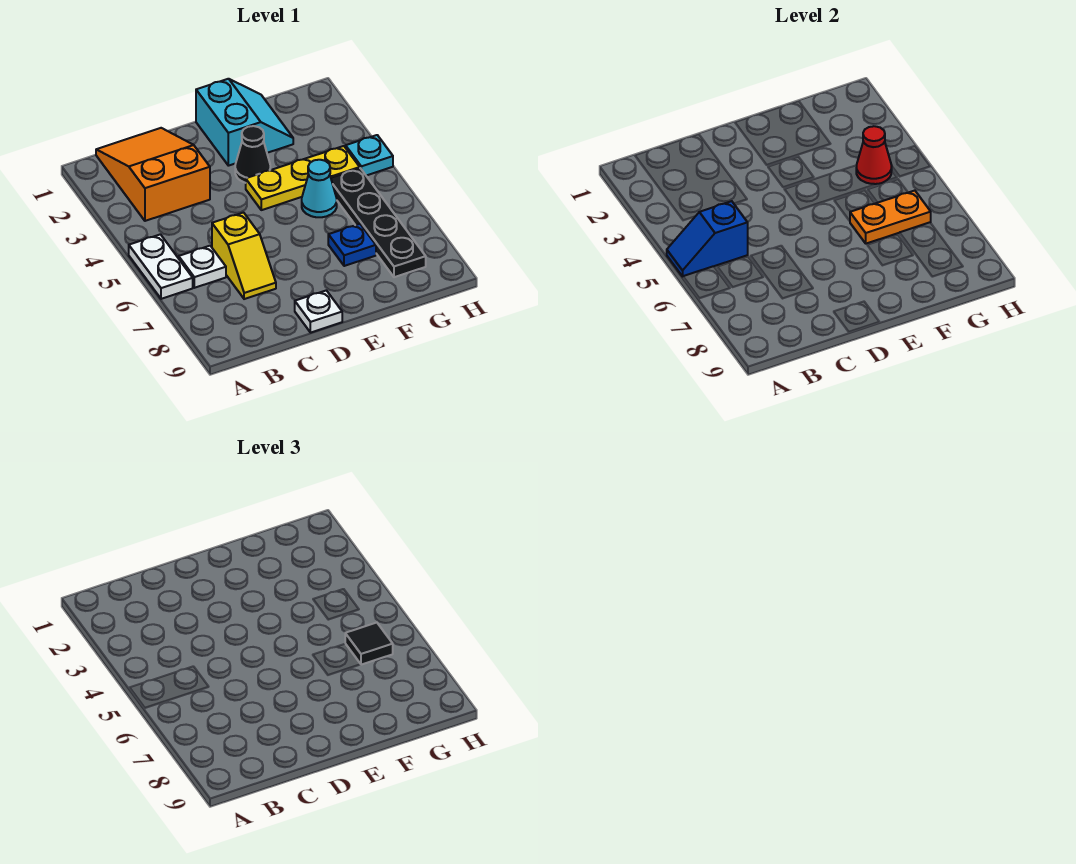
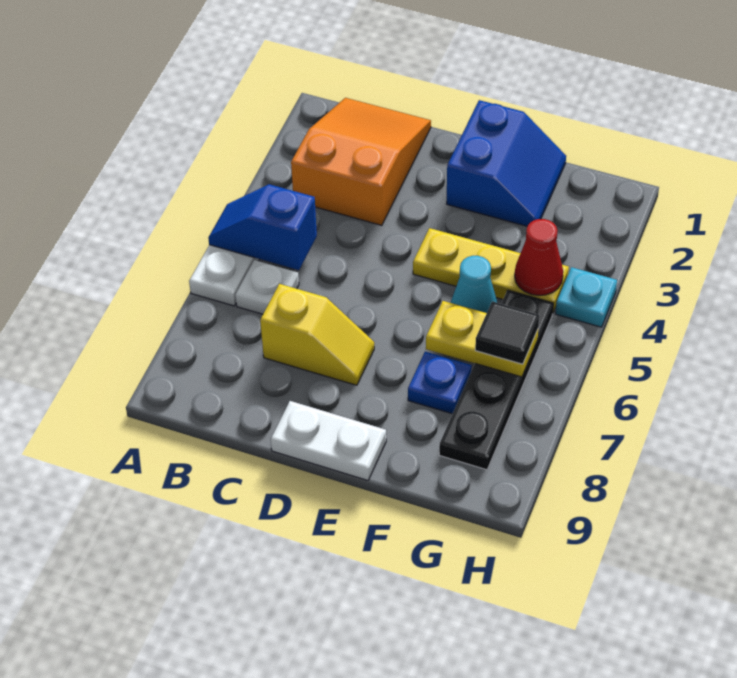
yellow 1x2 slope [212,213,276,299] -> yellow 1x2 slope turned to [260,284,374,385]
white 1x1 plate [295,290,342,333] -> white 1x2 plate [271,401,386,480]
cyan 2x2 slope [196,79,293,166] -> blue 2x2 slope [447,100,566,226]
black 1x1 cone [235,126,270,183] -> none
orange 1x2 plate [850,191,931,244] -> yellow 1x2 plate [426,301,538,377]

